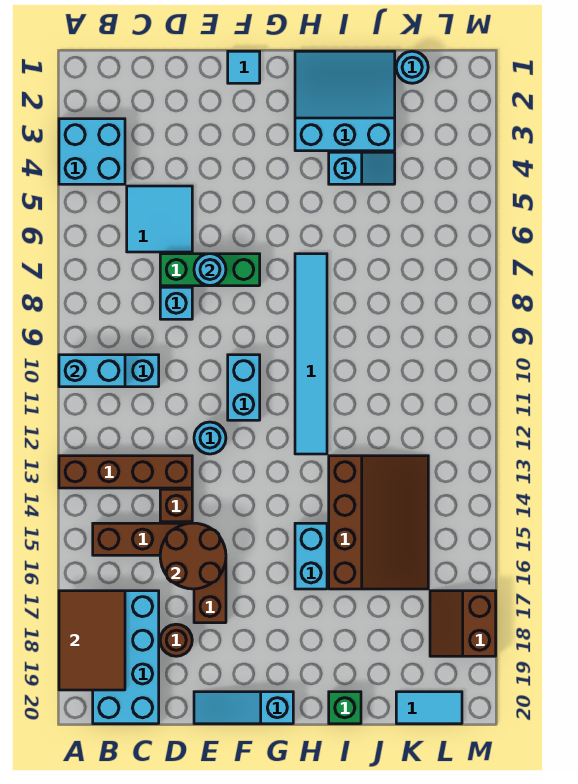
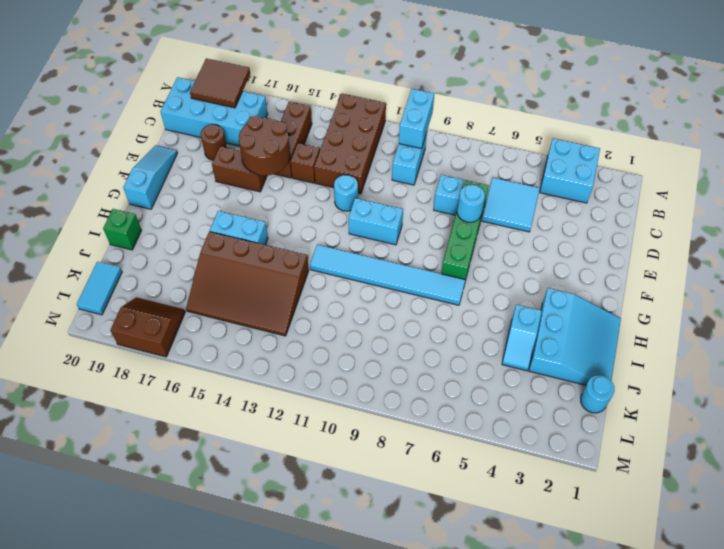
brown 1x4 brick [59,456,192,488] -> brown 2x4 brick [314,93,386,194]
brown 2x3 tile [59,591,125,690] -> brown 2x2 tile [190,58,250,108]
green 1x3 brick [160,254,260,286] -> green 1x4 brick [442,180,489,281]
cyan 1x1 tile [228,51,260,83] -> none

